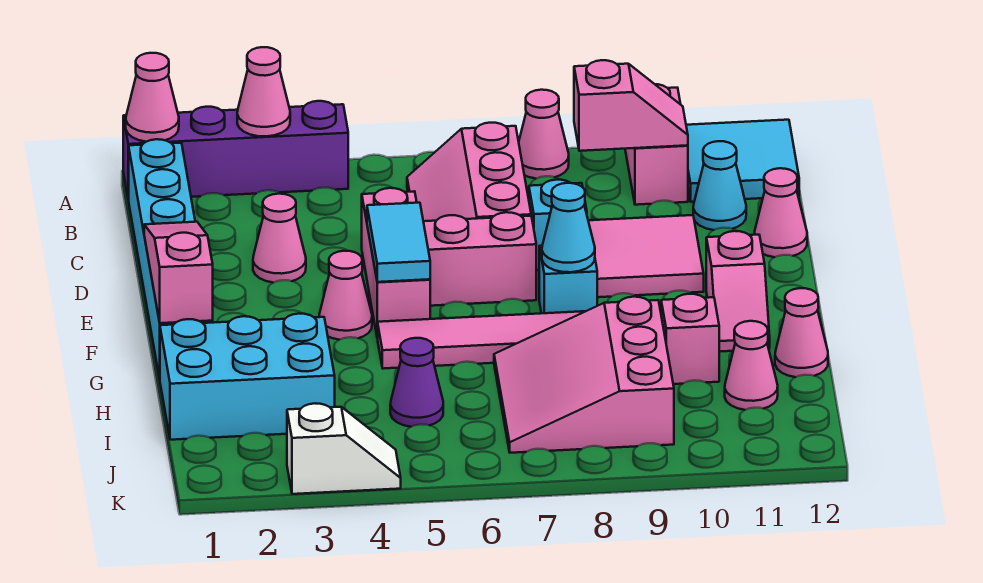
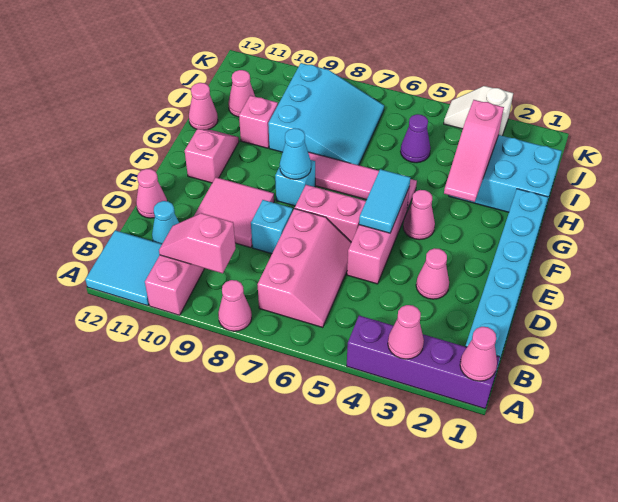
pink 1x3 slope [144,222,213,323] -> pink 1x3 slope moved to [444,100,504,202]
pink 3x3 slope [494,297,674,453] -> cyan 3x3 slope [268,63,384,165]

